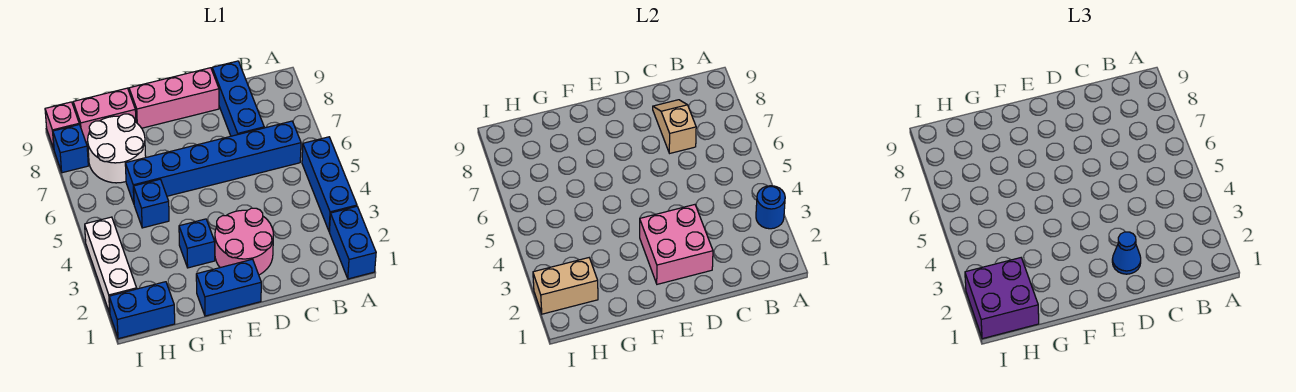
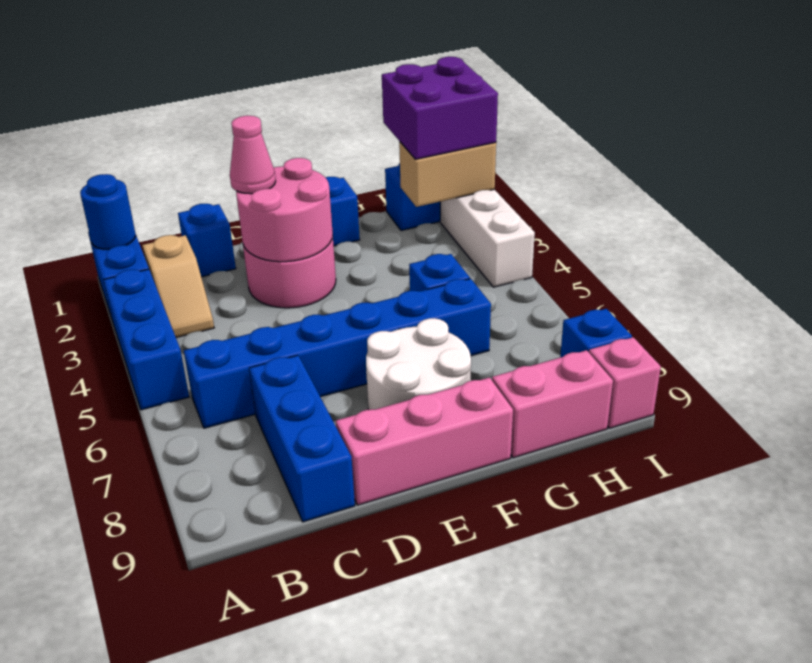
blue 1x1 round brick [756,186,785,229] -> blue 1x1 round brick moved to [80,174,135,249]
tan 1x2 slope [653,100,696,153] -> tan 1x2 slope moved to [142,235,214,338]
pink 2x2 brick [640,205,713,284] -> pink 2x2 round brick [236,158,333,262]
blue 1x1 cone [1112,232,1141,274] -> pink 1x1 cone [230,116,276,194]
blue 1x1 brick [179,219,215,268] -> blue 1x1 brick moved to [178,204,236,277]
white 2x2 round brick [88,114,146,183] -> white 2x2 round brick moved to [366,318,471,410]

